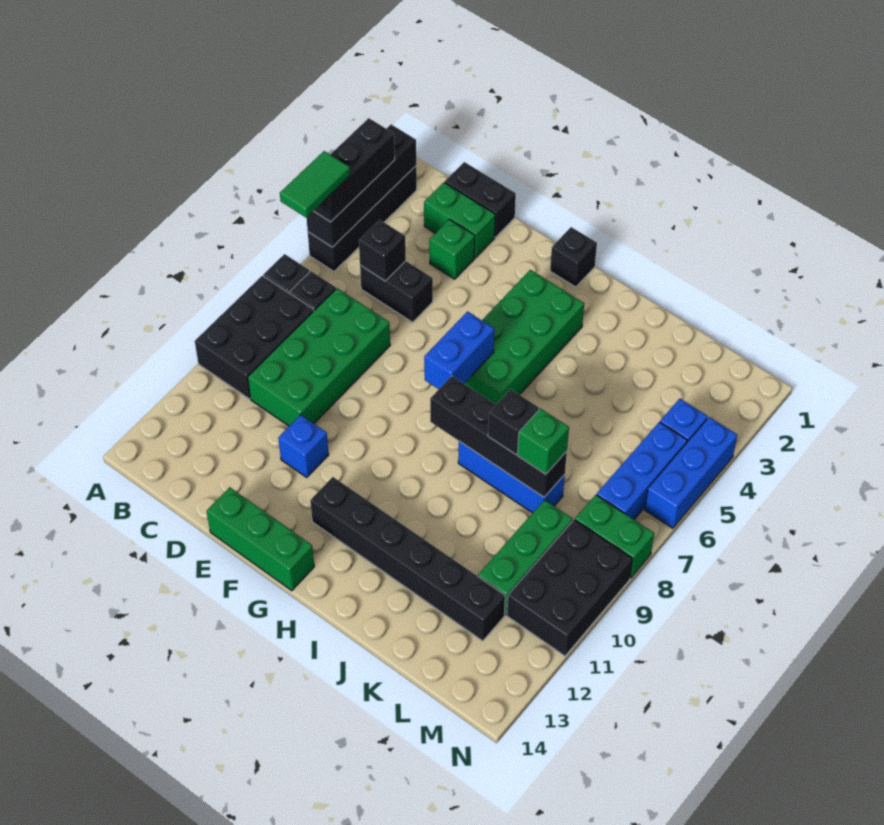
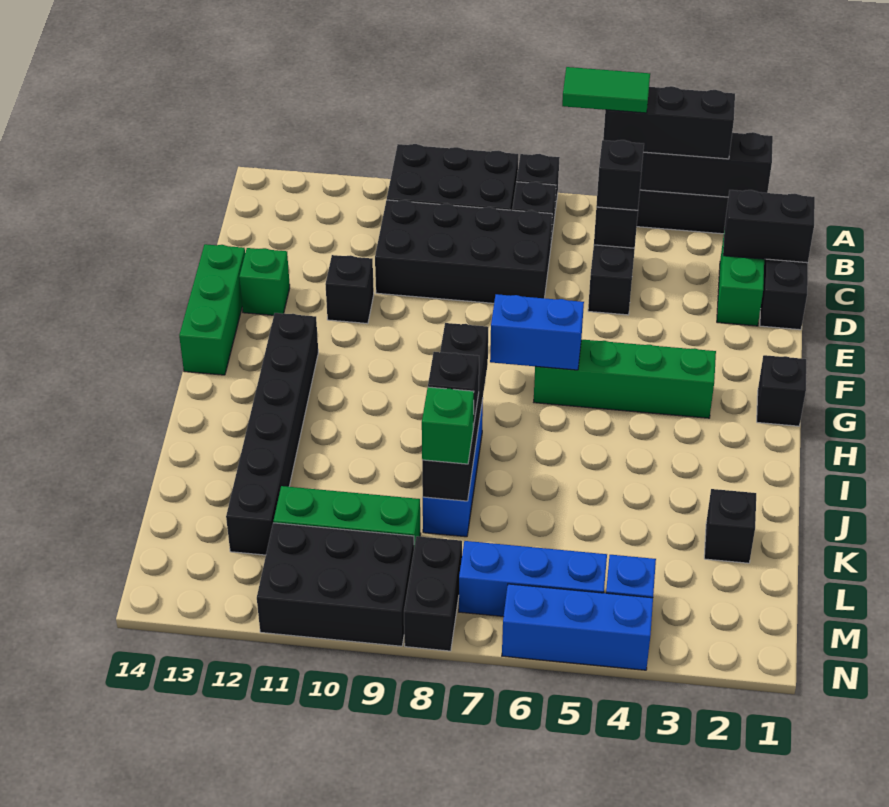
none -> black 1x2 brick [723,190,815,263]
none -> black 1x1 brick [596,140,644,210]
green 2x4 brick [248,288,390,426] -> black 2x4 brick [375,200,552,303]
green 1x1 brick [429,219,475,279] -> green 1x1 brick moved to [239,248,290,315]
blue 1x1 brick [279,415,329,477] -> black 1x1 brick [325,255,374,324]
green 2x4 brick [464,270,584,404] -> green 1x4 brick [534,339,716,418]
none -> black 1x1 brick [704,489,756,563]
green 1x2 brick [575,495,654,578] -> black 1x2 brick [404,536,462,651]

